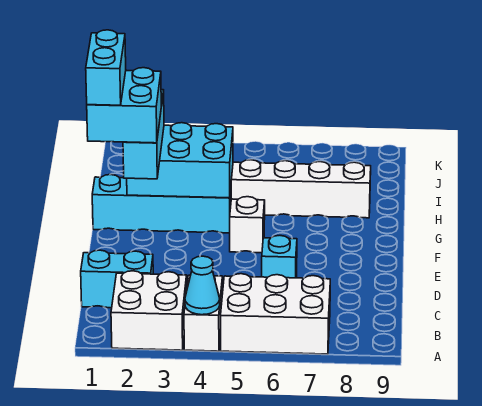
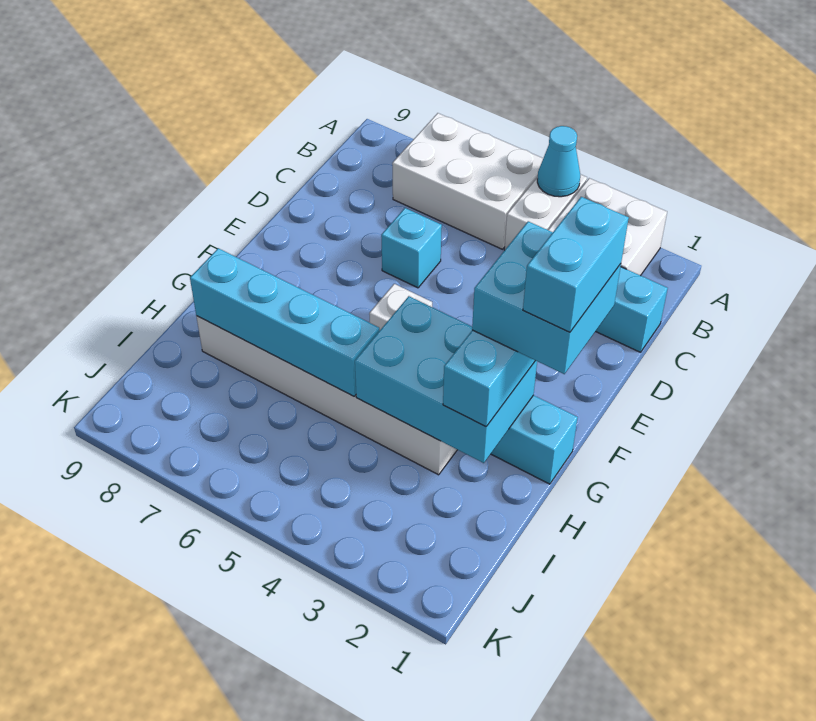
none -> cyan 1x4 brick [190,248,380,396]

